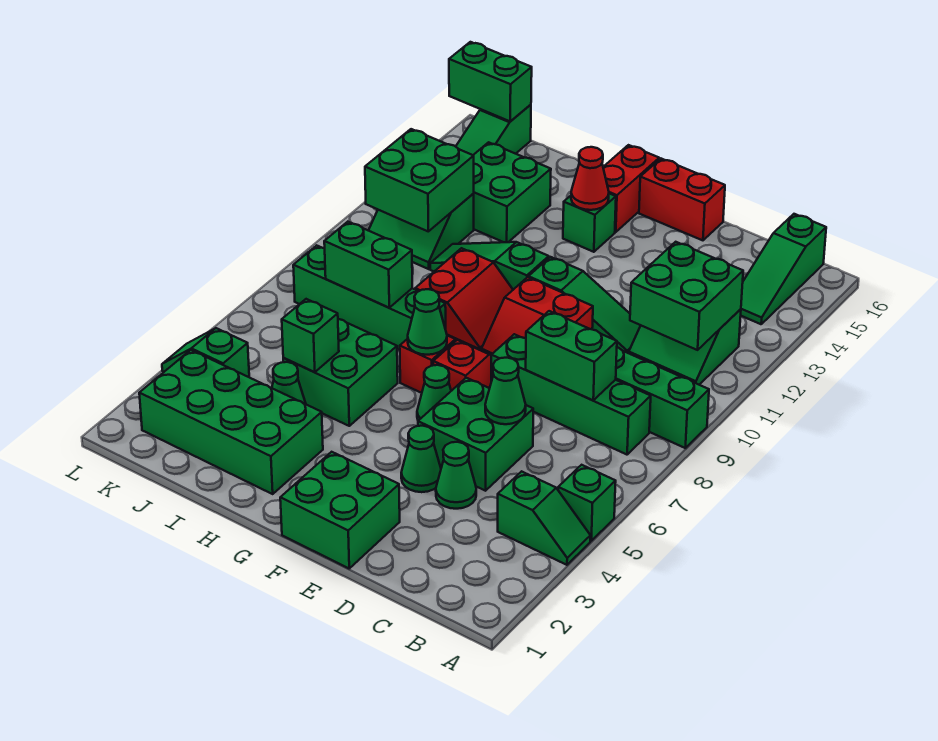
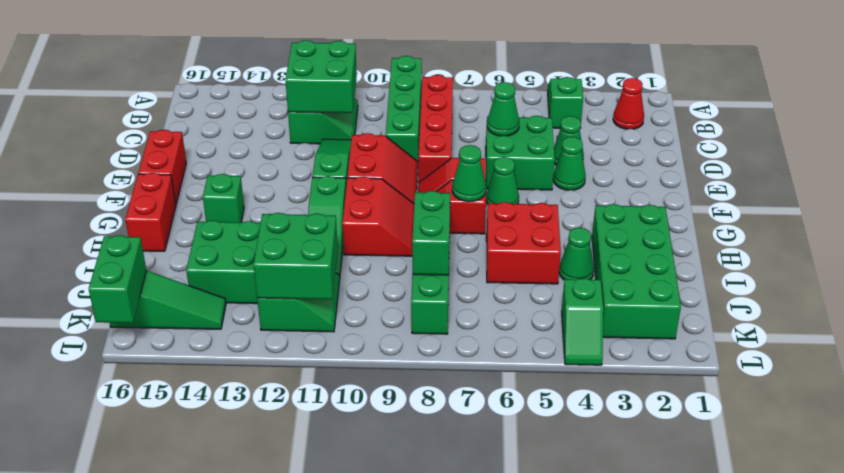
green 1x1 brick [558,465,616,541] -> none
green 1x4 brick [491,334,651,455] -> red 1x4 brick [418,75,453,182]
green 1x3 slope [741,214,826,324] -> none
green 1x2 brick [526,311,617,400] -> none
green 2x2 brick [280,452,400,568] -> none
red 2x2 slope [415,248,513,350] -> red 2x2 slope turned to [342,177,414,256]
red 1x1 cone [571,147,609,210] -> red 1x1 cone moved to [613,78,644,129]
red 1x2 brick [603,145,659,232] -> red 1x2 brick turned to [125,173,176,251]
green 2x2 brick [283,319,398,426] -> red 2x2 brick [486,202,561,284]
green 1x1 brick [282,299,339,372] -> none

